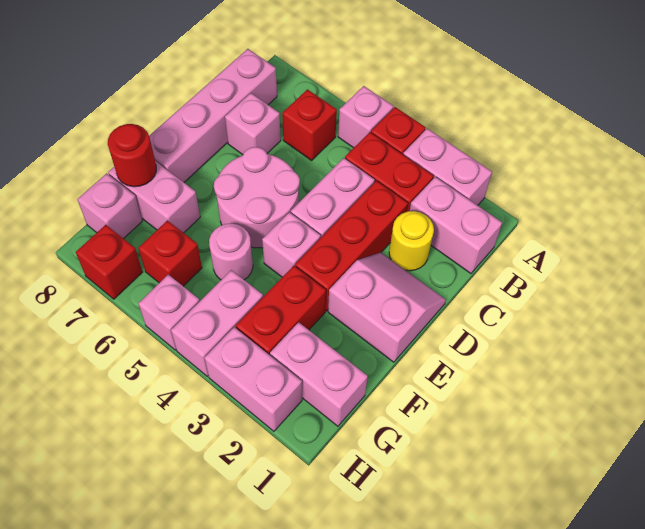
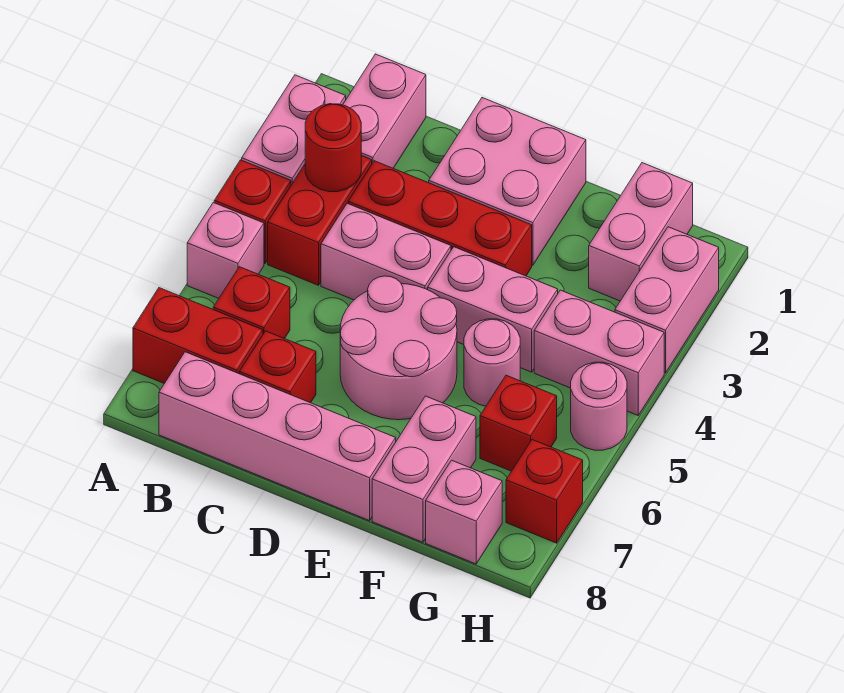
yellow 1x1 round brick [389,211,434,271] -> none
pink 1x1 brick [225,93,281,155] -> red 1x1 brick [240,331,316,403]
pink 2x2 slope [328,252,446,362] -> pink 2x2 brick [429,98,586,265]
pink 1x1 brick [262,212,321,277] -> pink 1x2 brick [428,247,558,372]
red 1x2 brick [236,266,326,355] -> red 1x2 brick moved to [133,288,263,384]
red 1x1 round brick [108,124,156,187] -> red 1x1 round brick moved to [305,104,361,192]
pink 1x1 brick [138,275,200,350] -> pink 1x1 round brick [571,362,627,450]

